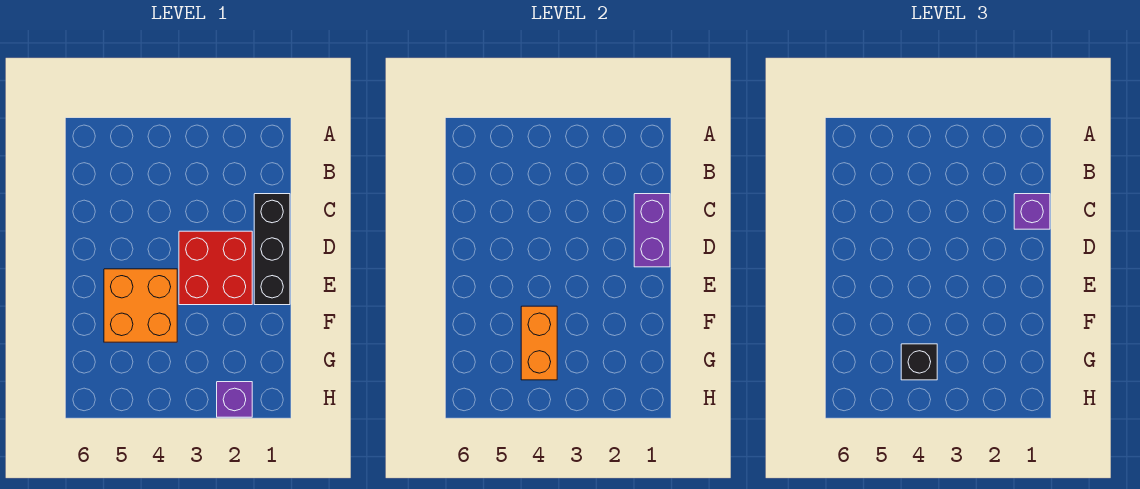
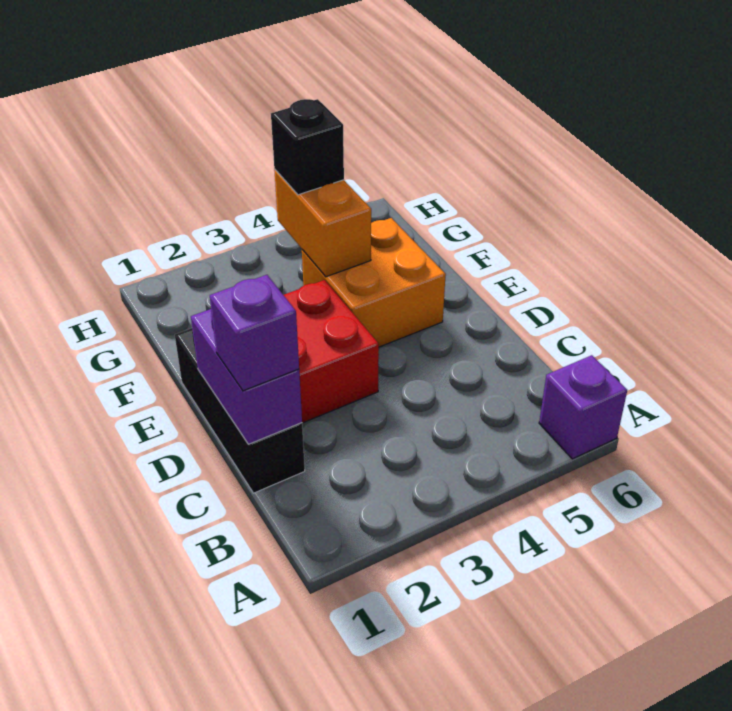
purple 1x1 brick [217,382,252,417] -> purple 1x1 brick moved to [539,355,627,459]

